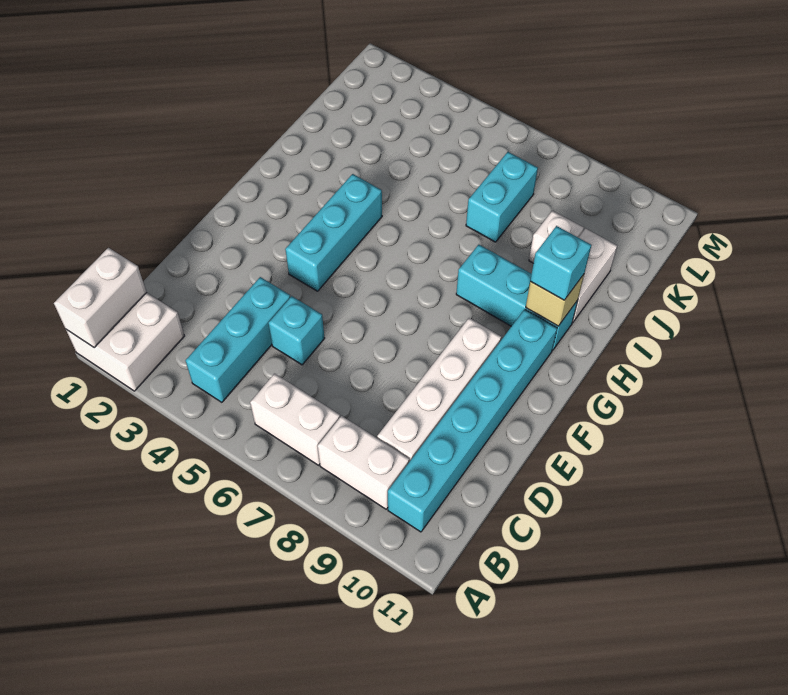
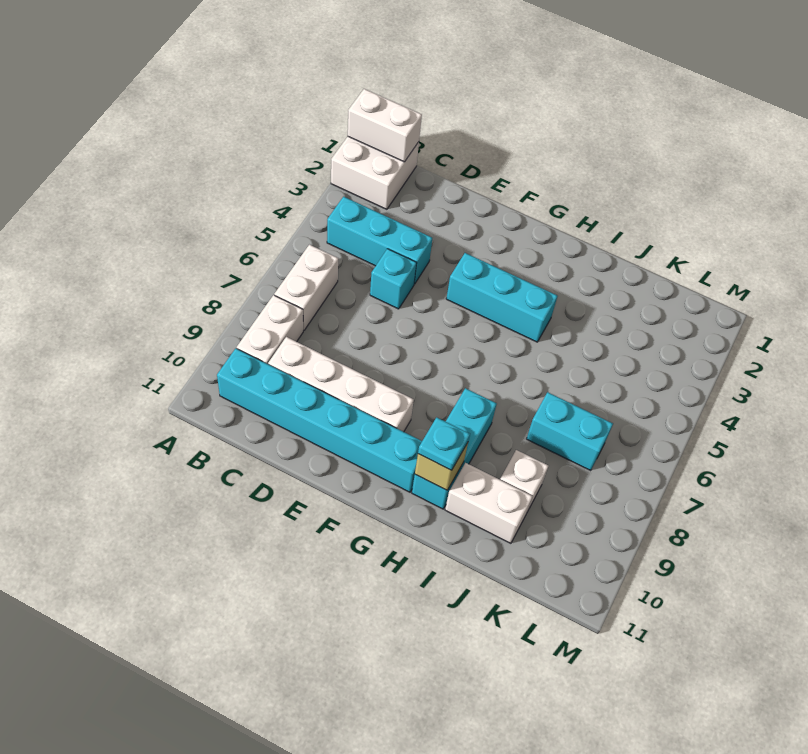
cyan 1x1 brick [530,226,591,300] -> cyan 1x1 plate [418,417,470,470]

